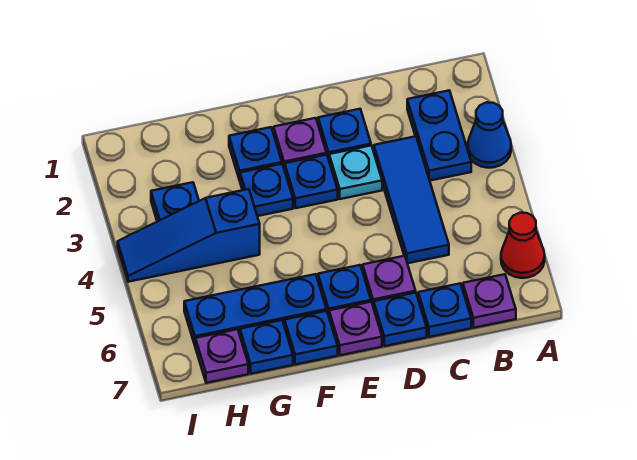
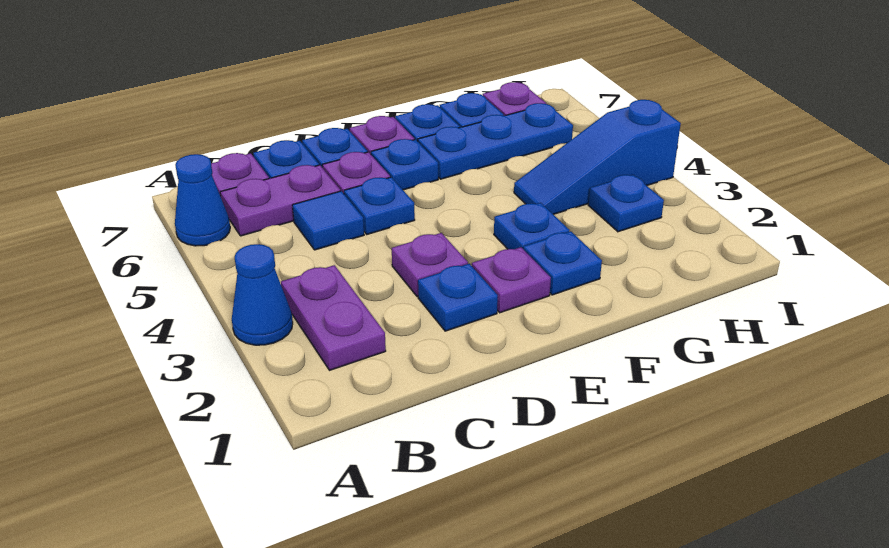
red 1x1 cone [501,213,545,278] -> blue 1x1 cone [175,154,230,246]
blue 1x2 plate [407,91,471,181] -> purple 1x2 plate [281,265,386,370]
none -> purple 1x2 plate [220,165,340,236]
blue 1x3 tile [374,136,449,263] -> blue 1x1 tile [292,191,364,250]
cyan 1x1 plate [329,146,382,199] -> purple 1x1 plate [392,233,468,297]
blue 1x1 plate [285,155,338,208] -> blue 1x1 plate moved to [344,177,415,234]
blue 1x3 slope [118,189,260,282] -> blue 1x3 slope turned to [514,100,681,214]

